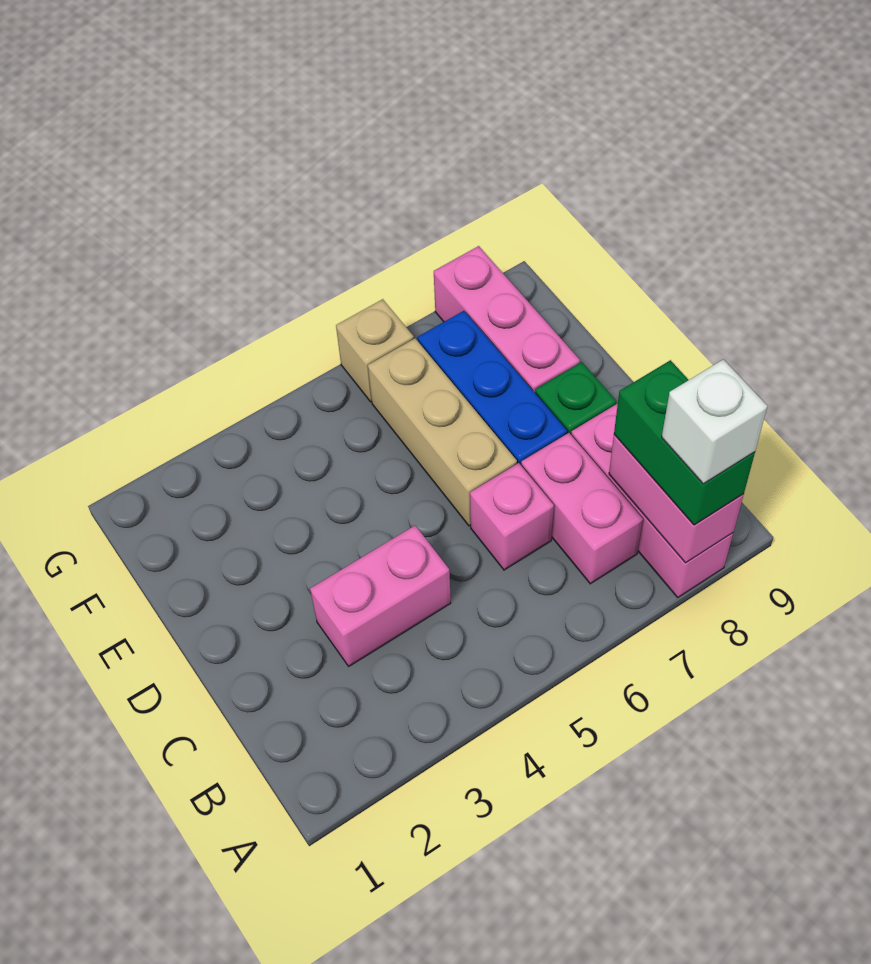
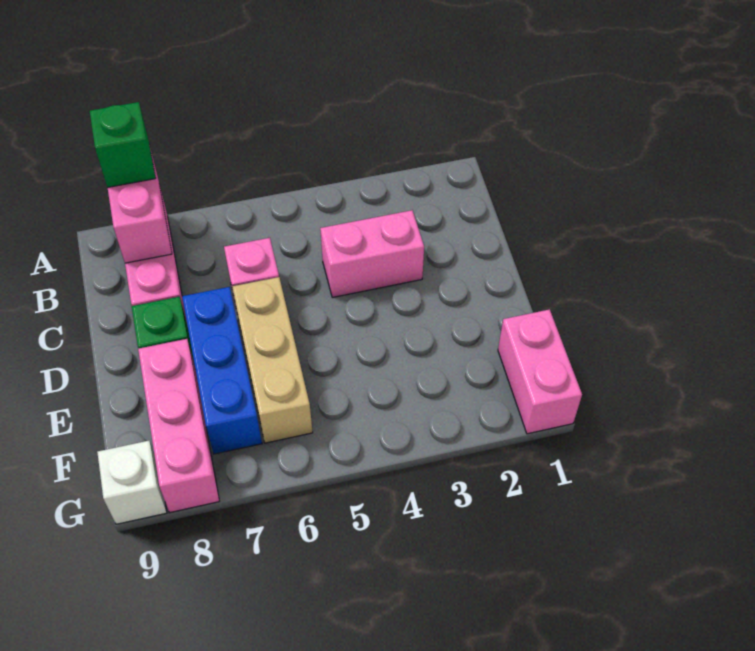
green 1x2 brick [614,360,755,525] -> green 1x1 brick [90,102,156,188]
white 1x1 brick [662,359,767,484] -> white 1x1 brick moved to [97,441,167,524]
pink 1x2 brick [521,433,643,584] -> pink 1x2 brick moved to [498,309,582,434]
tan 1x1 brick [336,299,414,402] -> none

